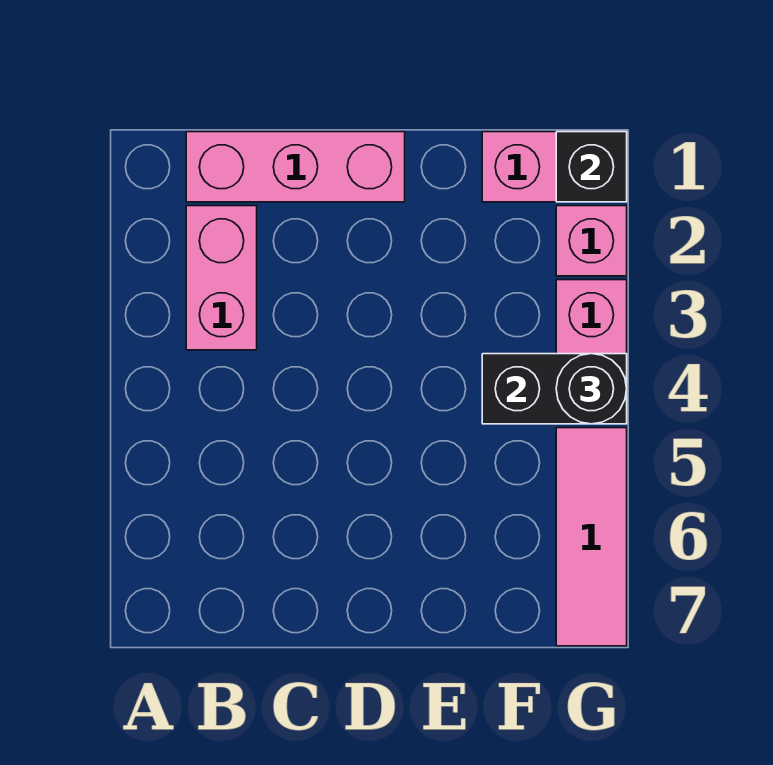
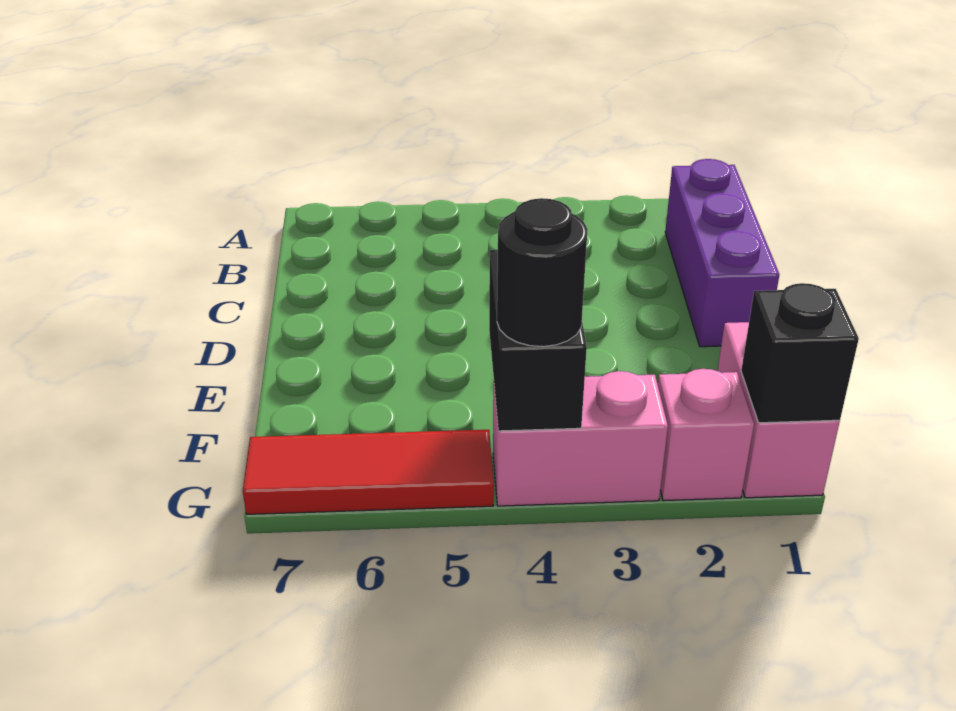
pink 1x3 brick [186,132,405,202] -> purple 1x3 brick [665,159,779,347]
pink 1x2 brick [186,206,257,350] -> none
pink 1x3 tile [556,428,627,646] -> red 1x3 tile [243,430,494,514]

